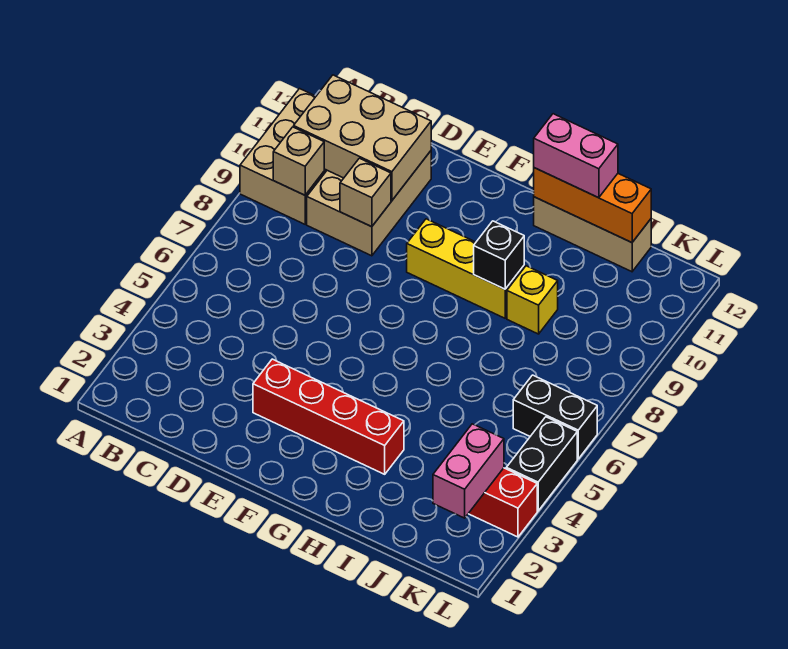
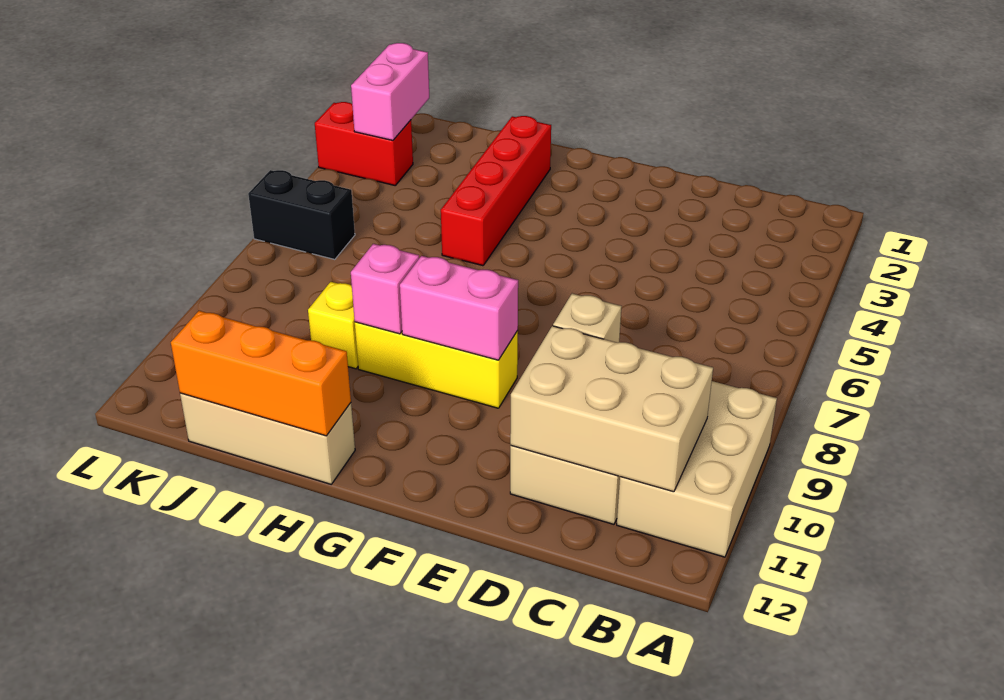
tan 1x1 brick [273,127,324,195] -> none
red 1x4 brick [253,359,404,474] -> red 1x4 brick turned to [441,116,551,266]
black 1x1 brick [474,221,524,289] -> pink 1x1 brick [351,244,419,334]
pink 1x2 brick [534,114,618,198] -> pink 1x2 brick moved to [400,256,518,360]
black 1x2 brick [506,417,577,511] -> none

